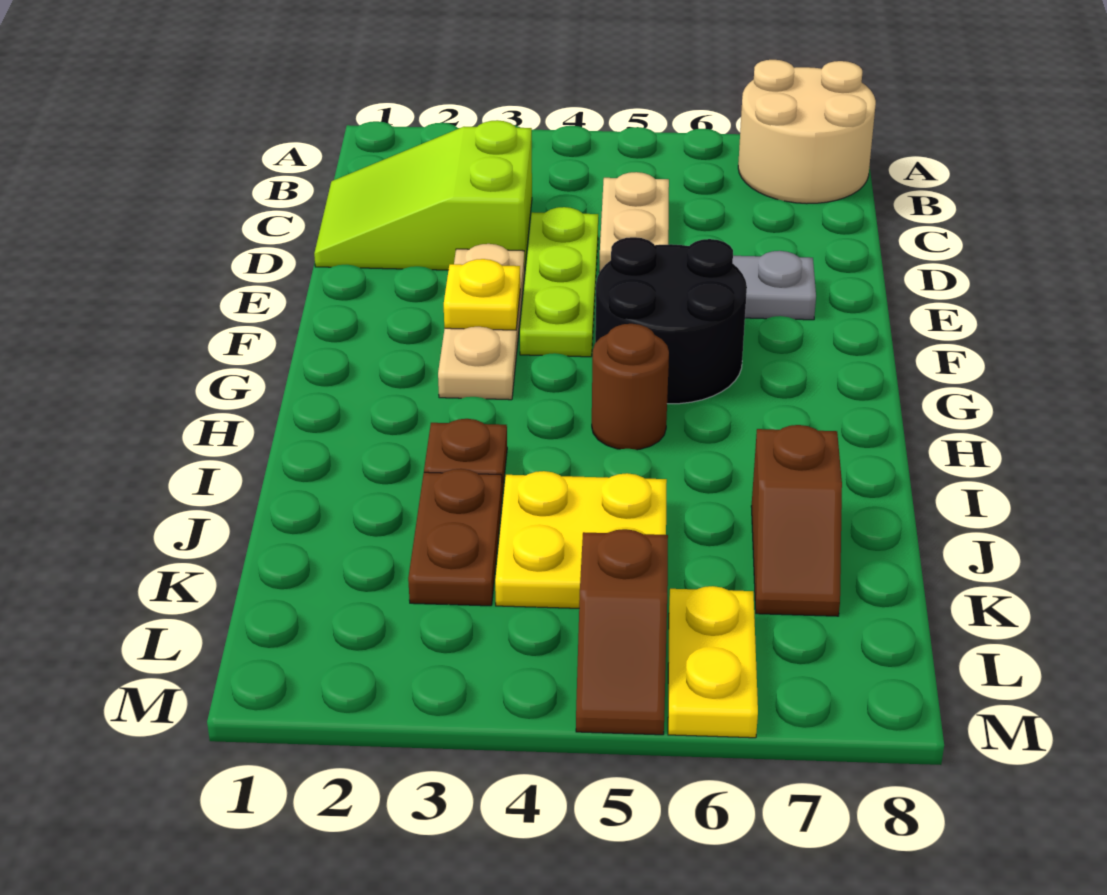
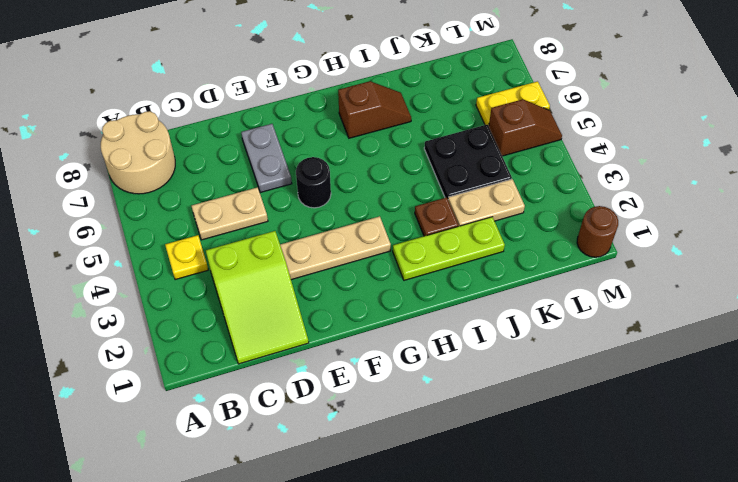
lime 1x3 plate [520,207,598,357] -> lime 1x3 plate moved to [393,217,505,280]
yellow 1x1 plate [444,259,520,330] -> yellow 1x1 plate moved to [165,235,208,280]
black 2x2 round brick [595,237,747,404] -> black 1x1 round brick [296,157,331,208]
brown 1x1 round brick [592,324,669,450] -> brown 1x1 round brick moved to [577,206,618,257]
brown 1x2 plate [408,469,502,606] -> tan 1x2 plate [448,179,525,226]
yellow 2x2 plate [495,471,667,608] -> black 2x2 plate [424,125,512,199]
brown 1x2 slope [751,425,842,616] -> brown 1x2 slope moved to [338,81,411,138]

